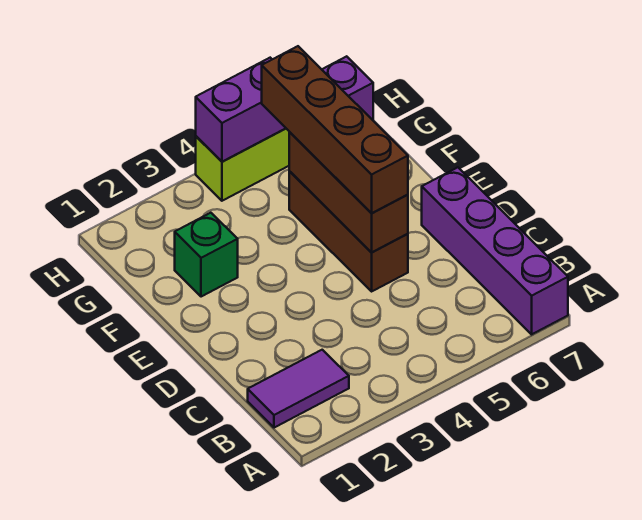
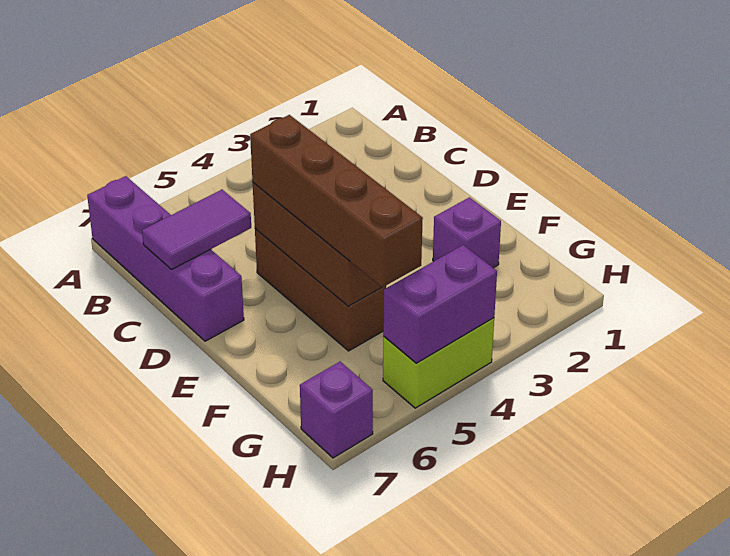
purple 1x2 tile [248,350,349,428] -> purple 1x2 tile moved to [142,190,251,270]
green 1x1 brick [175,213,238,297] -> purple 1x1 brick [433,197,501,268]

